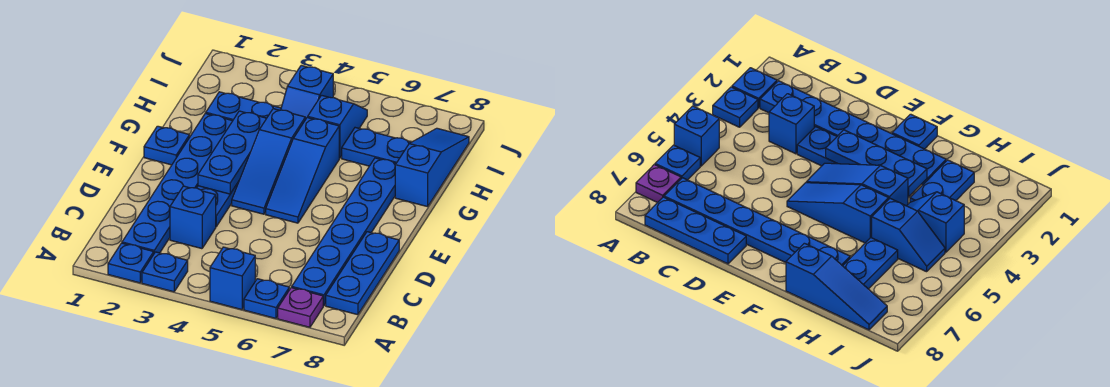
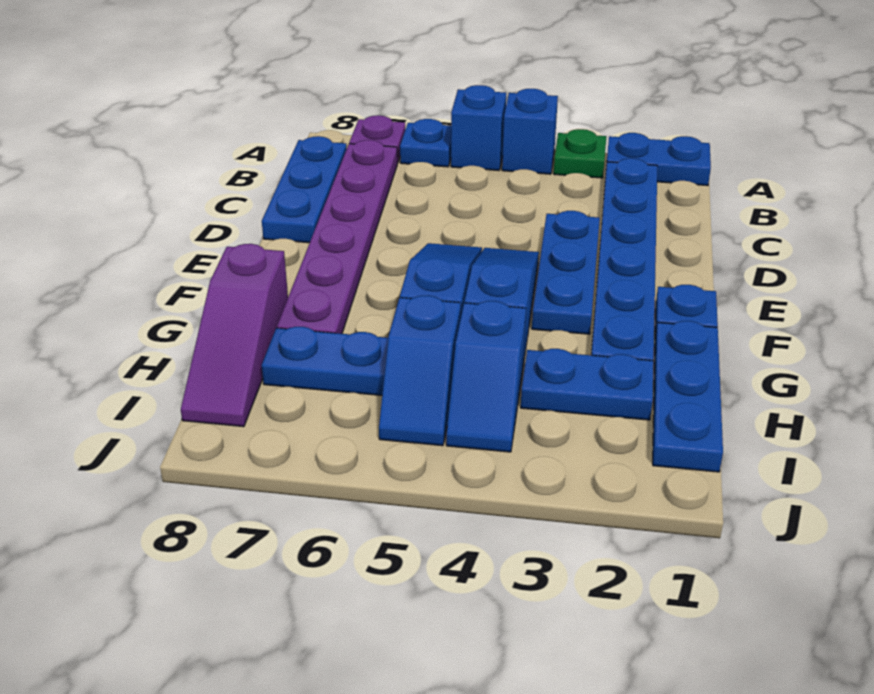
blue 1x1 plate [108,243,154,283] -> blue 1x2 plate [607,133,711,186]
blue 1x1 plate [142,252,188,292] -> green 1x1 plate [554,129,606,178]
blue 1x6 plate [292,158,396,306] -> purple 1x6 plate [277,140,397,334]
blue 1x1 brick [170,186,216,249] -> blue 1x1 brick moved to [502,89,558,174]
blue 1x3 plate [198,111,267,194] -> blue 1x3 plate moved to [653,321,723,472]
blue 1x3 slope [395,128,469,207] -> purple 1x3 slope [181,244,288,427]
blue 1x2 slope [281,65,333,120] -> blue 1x2 slope turned to [446,301,526,452]

